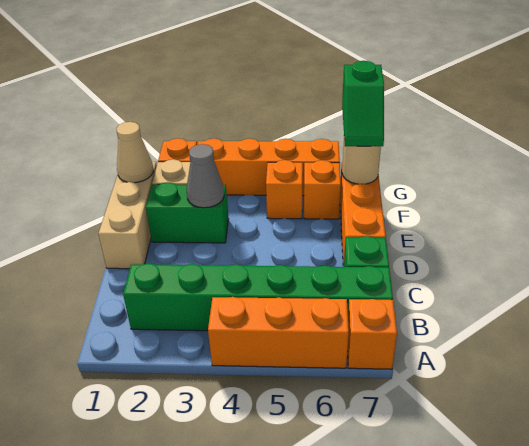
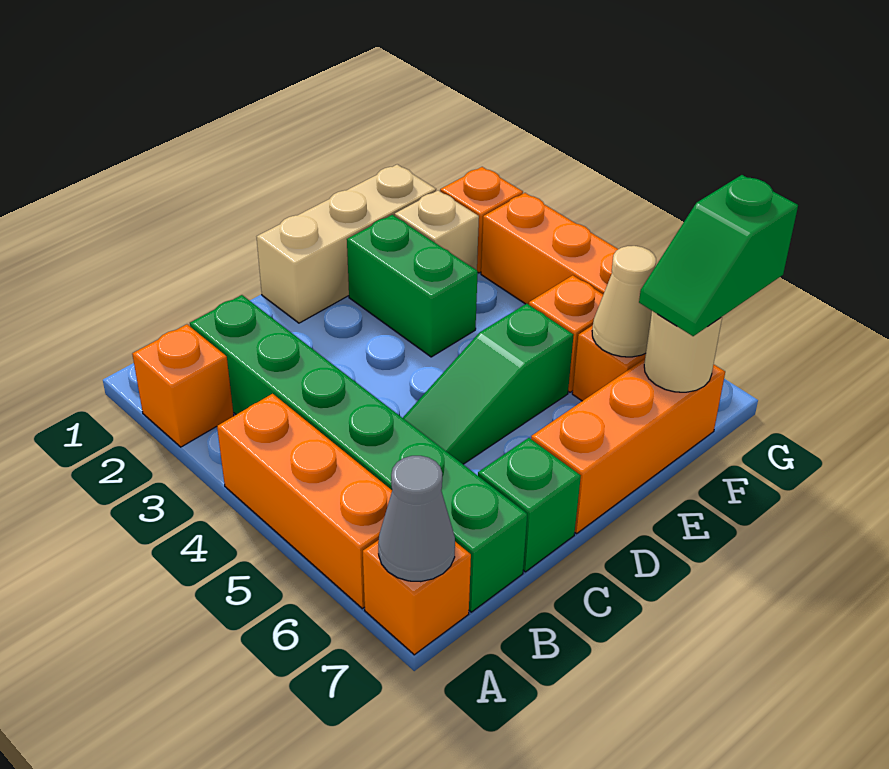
none -> orange 1x1 brick [132,324,234,447]
none -> green 1x3 slope [403,304,574,464]
grey 1x1 cone [187,144,224,208] -> grey 1x1 cone moved to [378,456,455,582]
tan 1x1 cone [116,122,153,183] -> tan 1x1 cone moved to [592,246,656,357]

